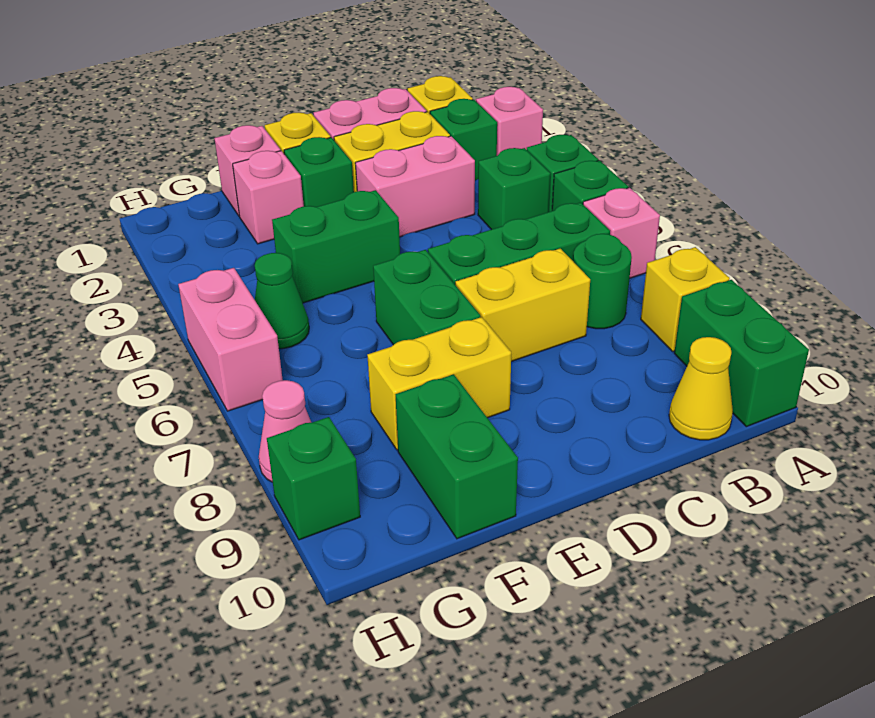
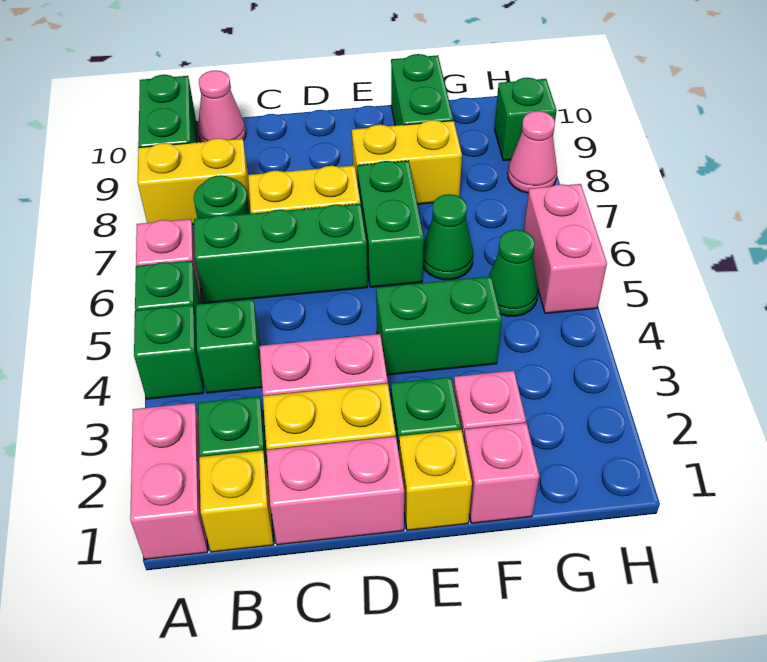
pink 1x1 brick [476,87,543,156] -> pink 1x2 brick [130,403,208,559]
yellow 1x1 brick [641,247,730,352] -> yellow 1x2 brick [138,138,251,225]
yellow 1x1 cone [669,337,733,440] -> pink 1x1 cone [198,70,246,142]
none -> green 1x1 cone [423,194,473,280]

